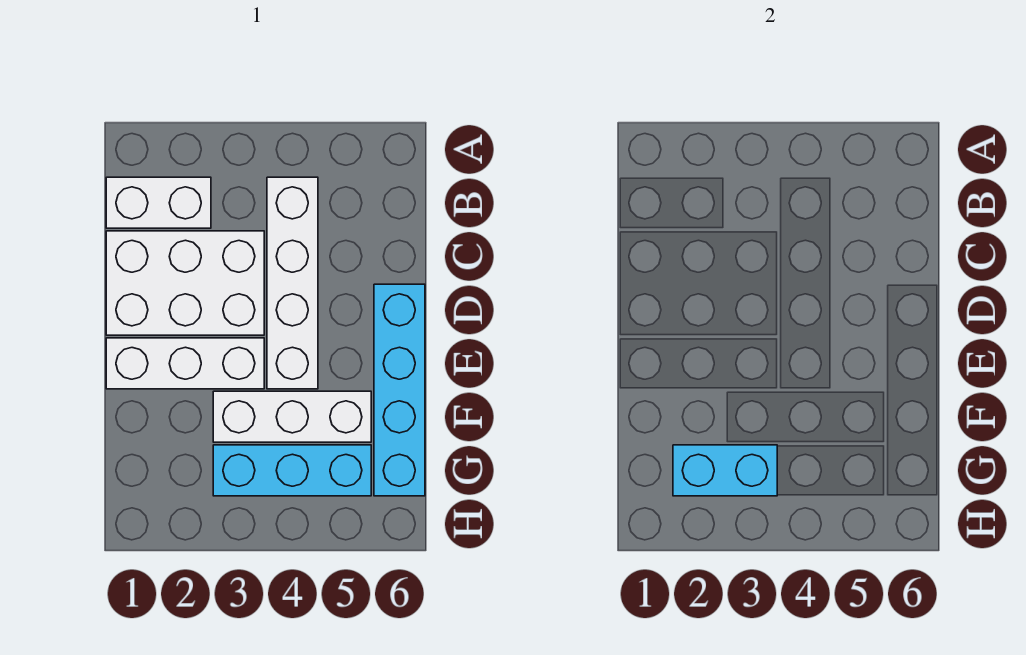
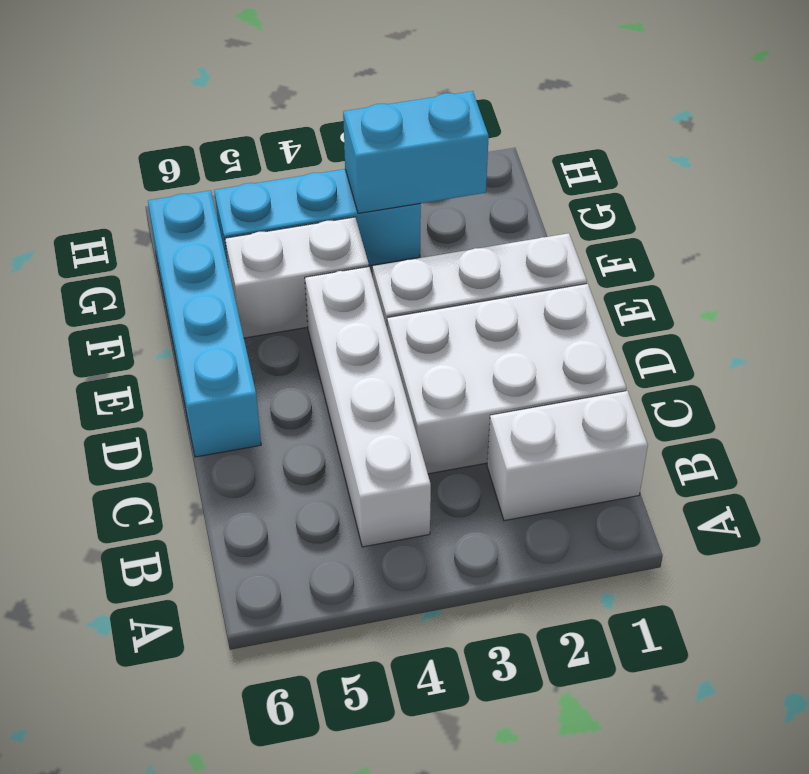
white 1x3 brick [213,391,371,442] -> white 1x2 brick [225,217,369,338]

